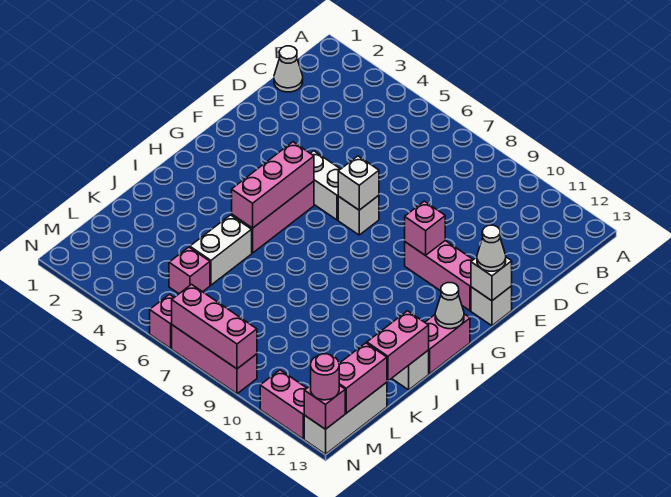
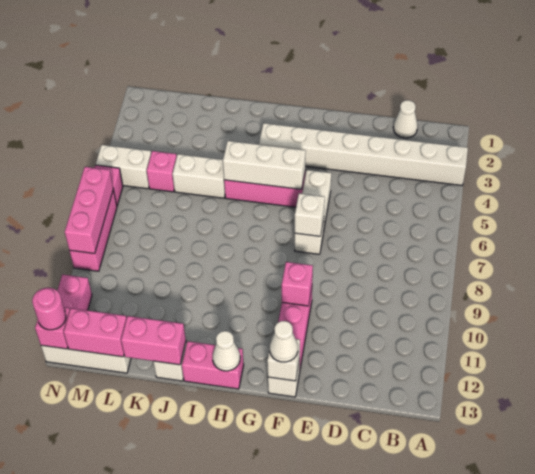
none -> white 1x8 brick [259,123,468,185]
pink 1x3 brick [232,142,314,228] -> white 1x3 brick [223,141,306,189]
none -> white 1x2 brick [96,145,151,189]

